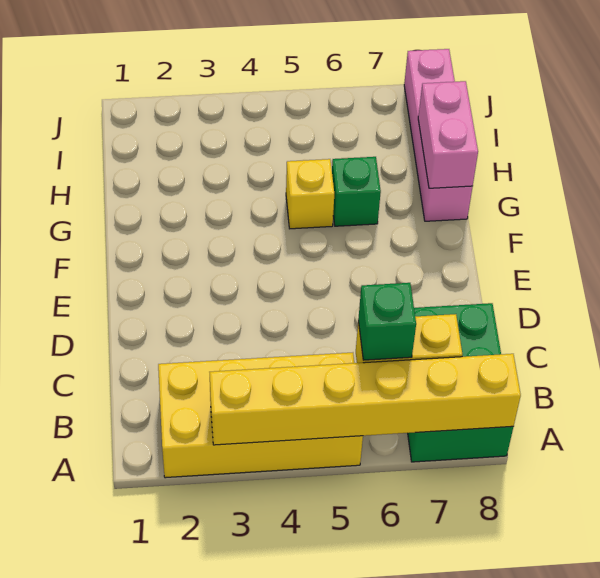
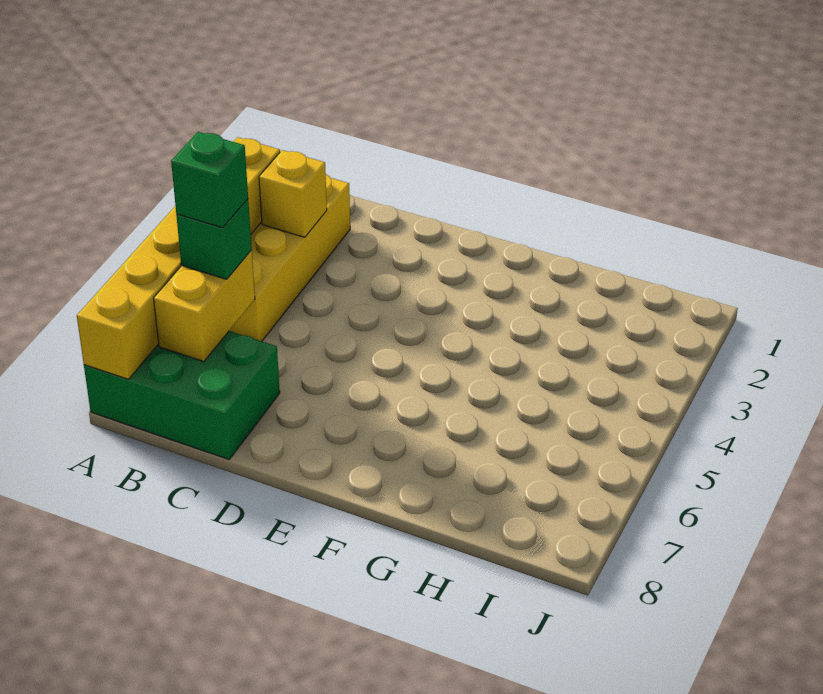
yellow 1x1 brick [286,159,334,229] -> yellow 1x1 brick moved to [259,150,327,237]
green 1x1 brick [332,157,381,226] -> green 1x1 brick moved to [171,132,248,228]
pink 1x4 brick [404,49,473,221] -> none
pink 1x2 brick [418,81,478,188] -> none

